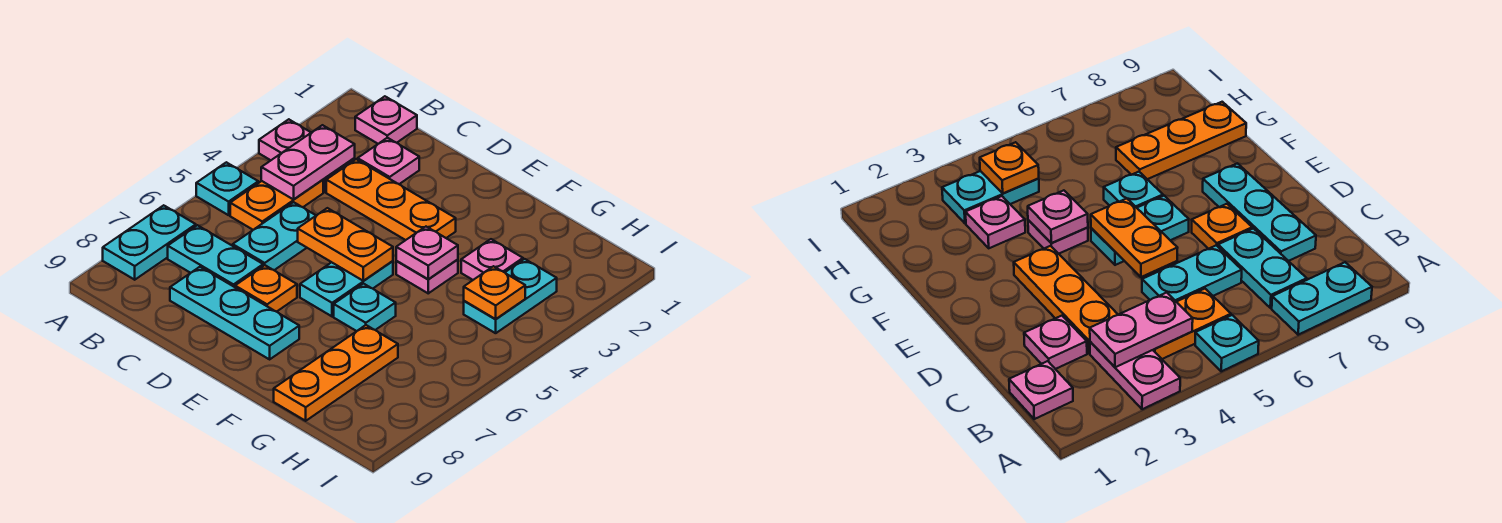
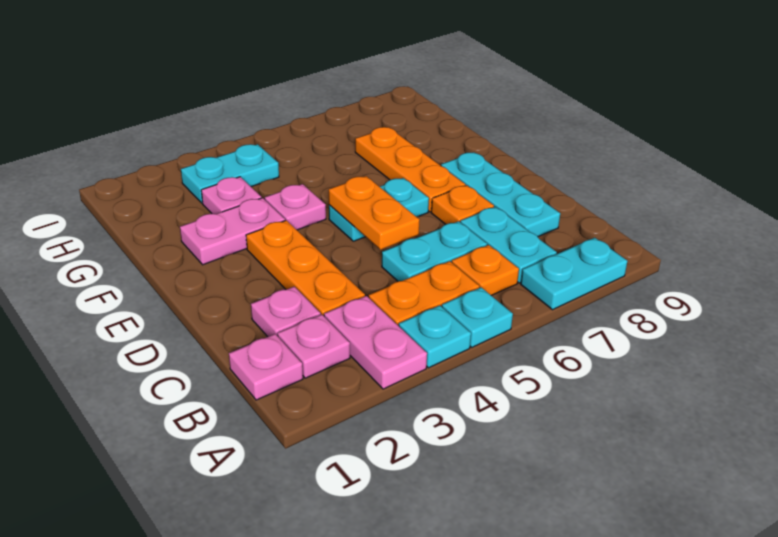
pink 1x2 plate [261,125,355,200] -> pink 1x2 plate moved to [180,198,285,265]
pink 1x1 plate [396,227,458,279] -> pink 1x1 plate moved to [278,314,350,378]
cyan 1x1 plate [334,284,396,331] -> cyan 1x1 plate moved to [399,305,471,368]
orange 1x3 plate [274,325,398,421] -> orange 1x3 plate turned to [355,127,465,212]
orange 1x1 plate [464,266,525,319] -> orange 1x1 plate moved to [452,245,519,296]

